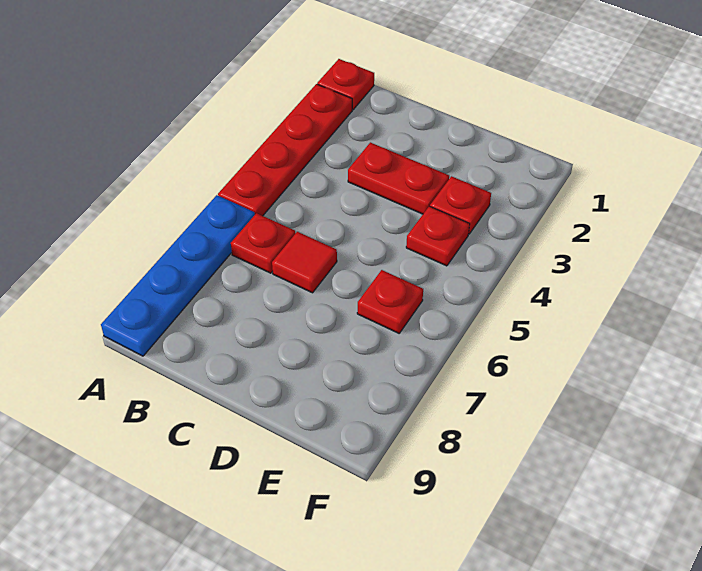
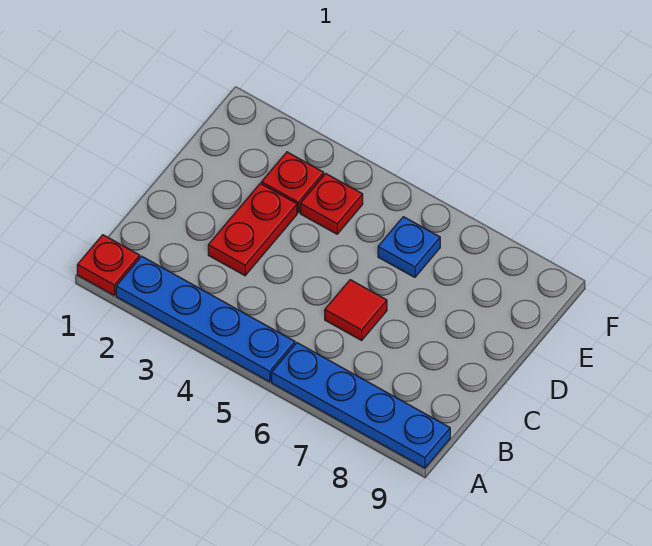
red 1x4 plate [218,84,352,216] -> blue 1x4 plate [116,256,295,382]
red 1x1 plate [231,213,295,273] -> none
red 1x1 plate [357,270,423,333] -> blue 1x1 plate [378,217,440,277]

